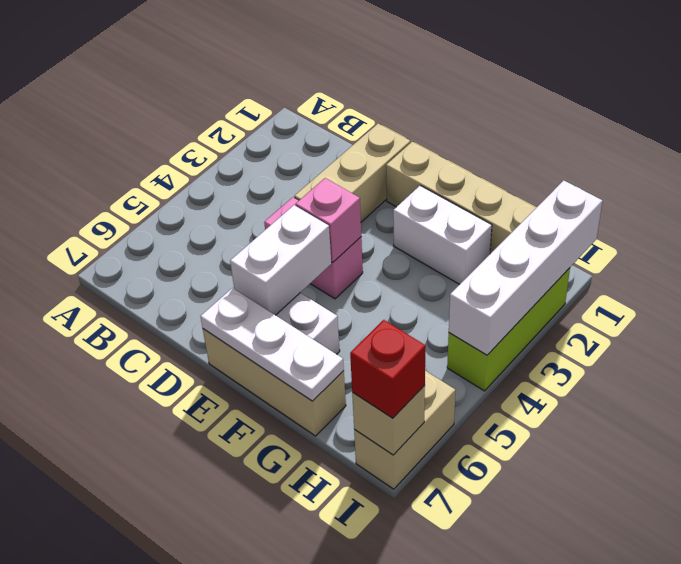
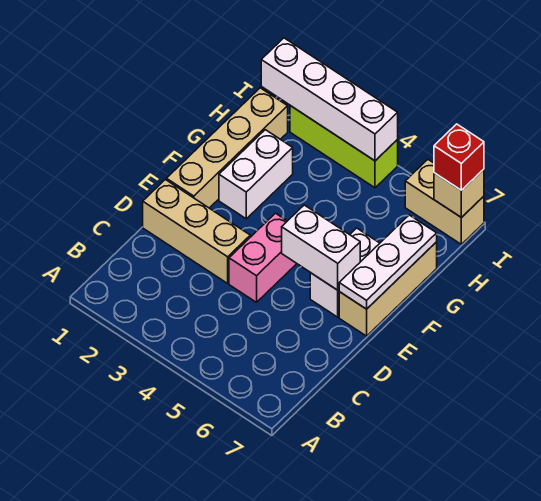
pink 1x1 brick [296,178,361,263] -> none

